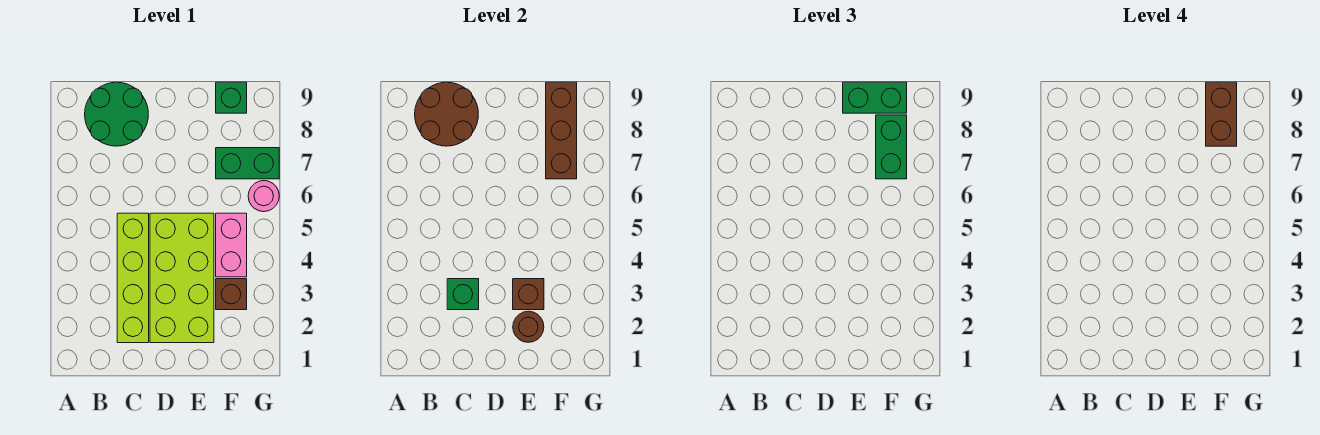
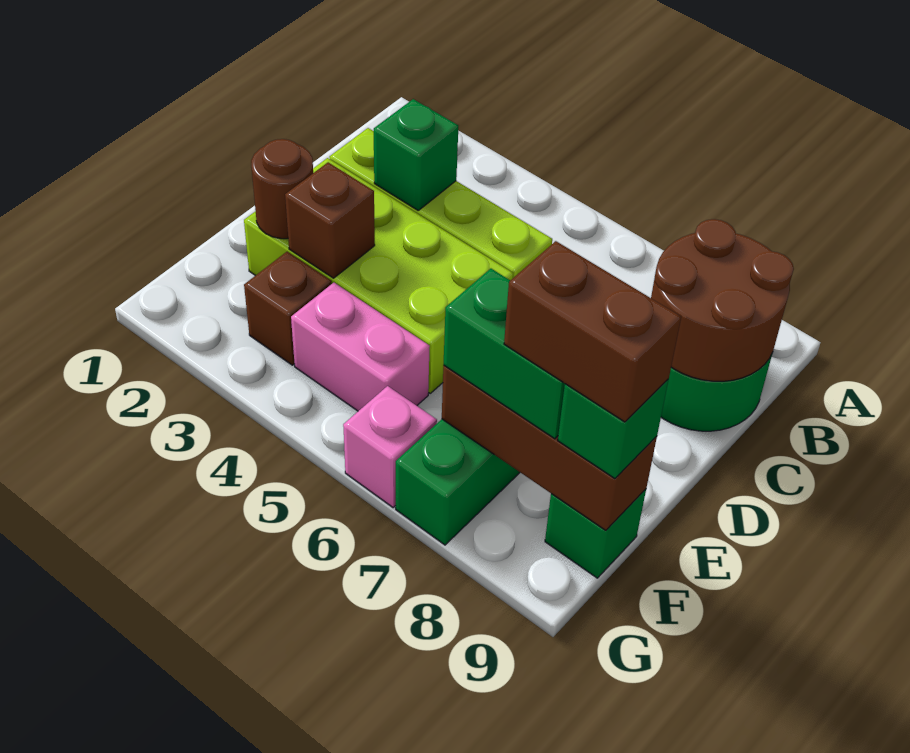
green 1x2 brick [843,82,907,113] -> green 1x1 brick [558,379,669,479]
pink 1x1 round brick [248,181,279,212] -> pink 1x1 brick [343,386,437,507]

